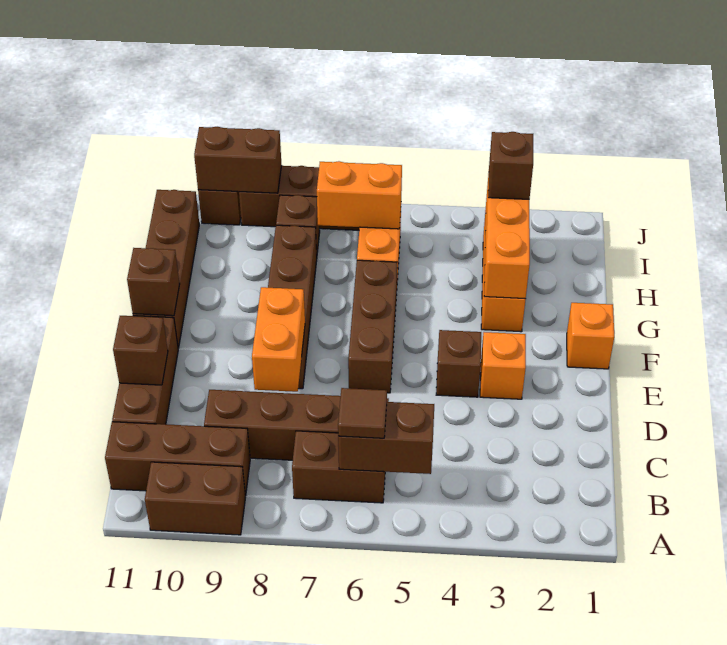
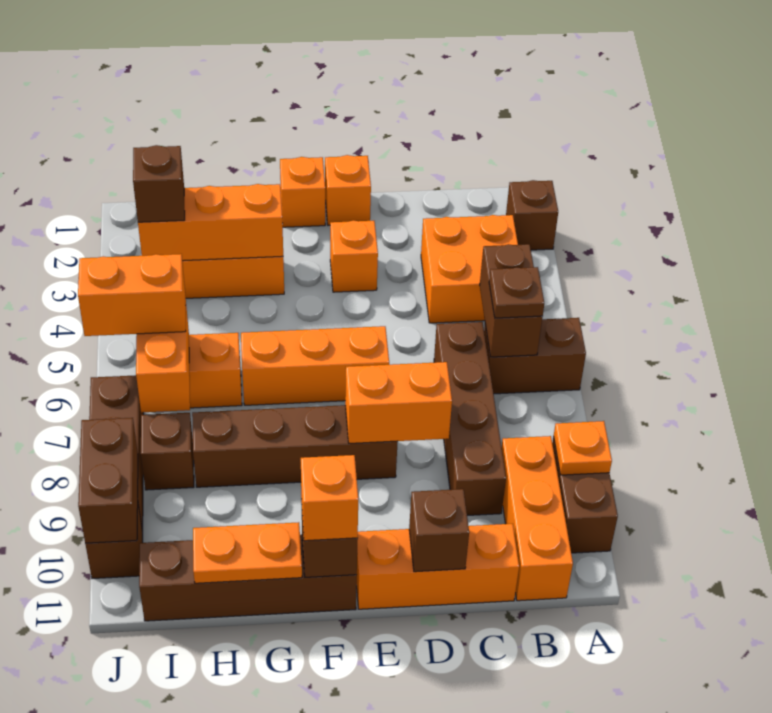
none -> orange 1x1 plate [554,421,612,475]
none -> orange 2x2 brick [421,215,518,323]
brown 1x2 brick [292,431,385,503] -> brown 1x2 brick turned to [484,318,586,394]
brown 1x1 tile [338,388,387,438] -> brown 1x1 plate [489,267,544,318]
brown 1x3 brick [105,422,250,496] -> orange 1x3 brick [502,436,573,601]
brown 1x3 brick [112,316,178,424] -> orange 1x3 brick [357,524,519,609]
none -> orange 1x1 brick [325,155,371,225]
brown 1x1 brick [436,330,481,397] -> brown 1x1 brick moved to [506,180,558,250]
brown 1x3 brick [348,260,397,393] -> orange 1x3 brick [241,326,389,405]
none -> orange 1x1 brick [301,455,358,541]
none -> orange 1x2 plate [193,522,302,583]
none -> orange 1x2 brick [78,254,186,336]

